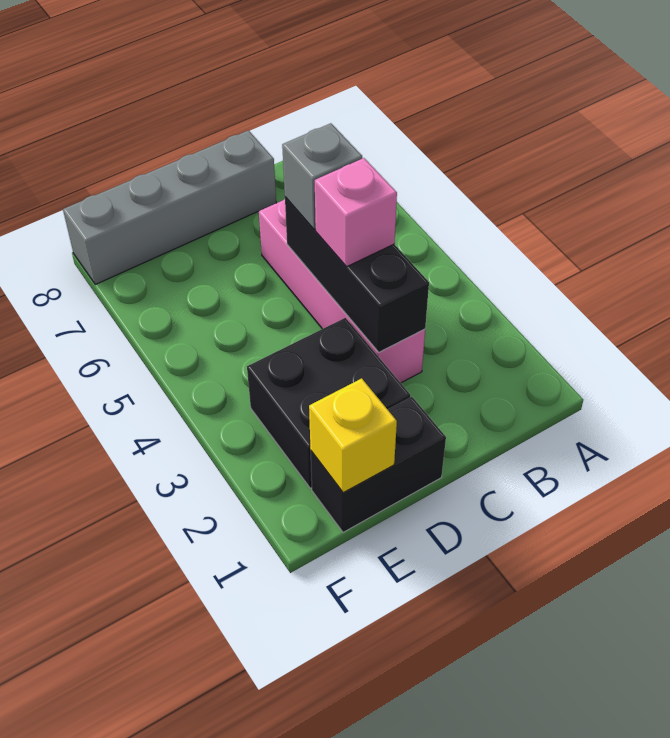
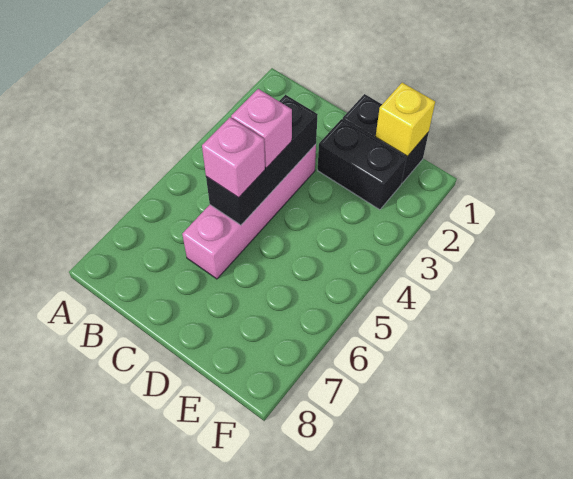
grey 1x1 brick [282,123,362,230] -> pink 1x1 brick [202,117,265,198]
grey 1x4 brick [63,130,276,284] -> none
black 2x2 brick [247,318,410,488] -> black 1x2 brick [318,119,406,210]

